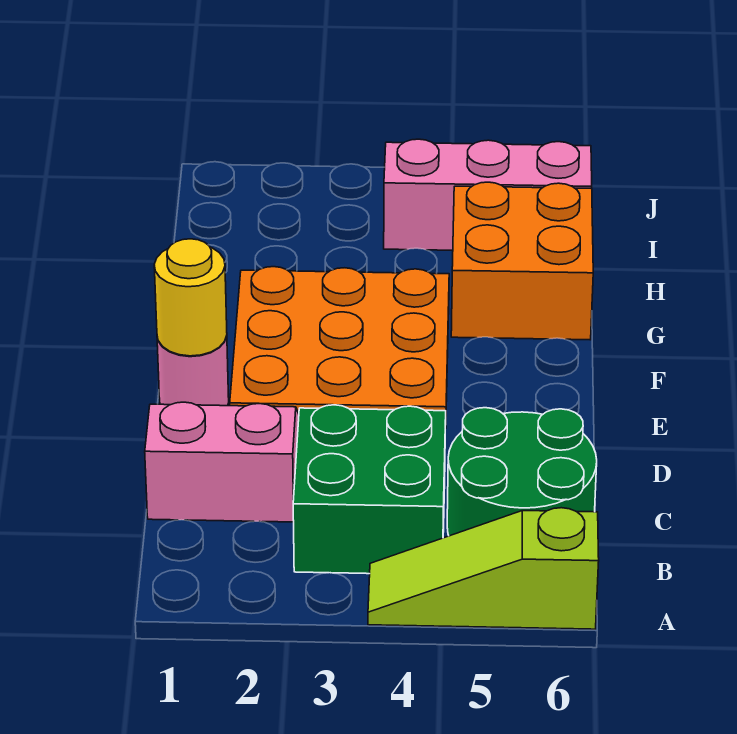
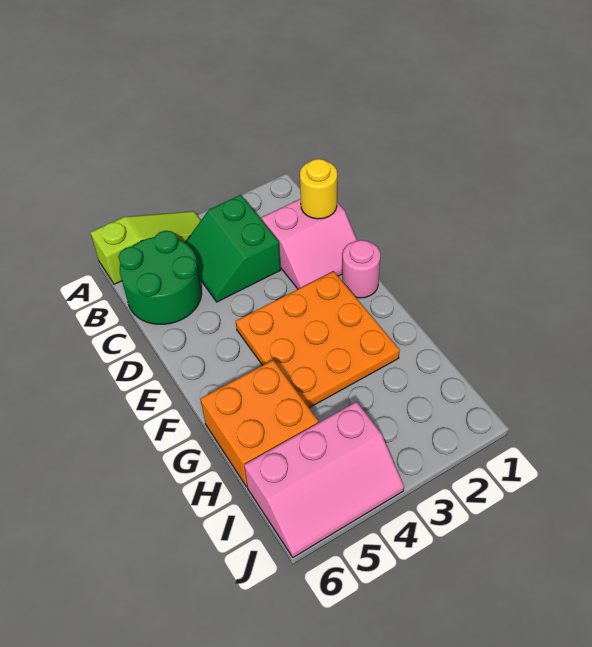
green 2x2 brick [293,405,446,574] -> green 2x2 slope [185,195,281,302]
yellow 1x1 round brick [154,239,227,356] -> yellow 1x1 round brick moved to [300,159,337,219]

